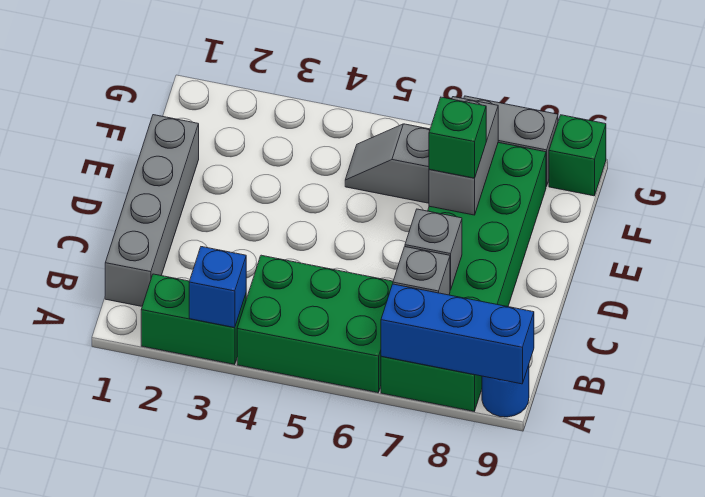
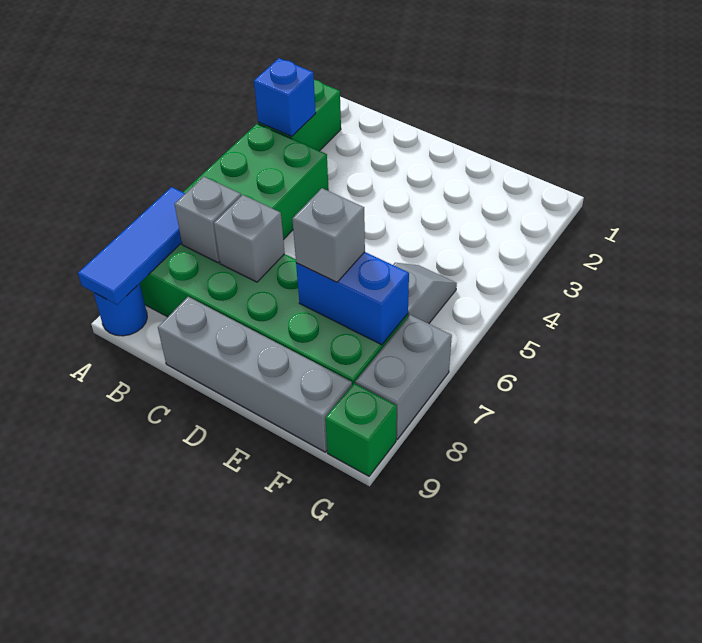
blue 1x3 brick [381,284,534,384] -> blue 1x3 tile [78,187,185,305]
grey 1x4 brick [105,115,199,306] -> grey 1x4 brick moved to [158,297,352,452]
grey 1x2 brick [429,97,498,215] -> blue 1x2 brick [296,252,409,345]
green 1x1 brick [429,97,486,178] -> grey 1x1 brick [292,188,365,282]

